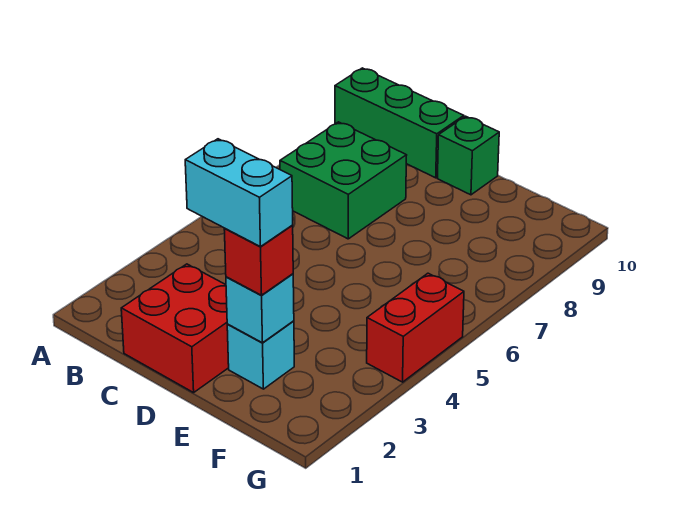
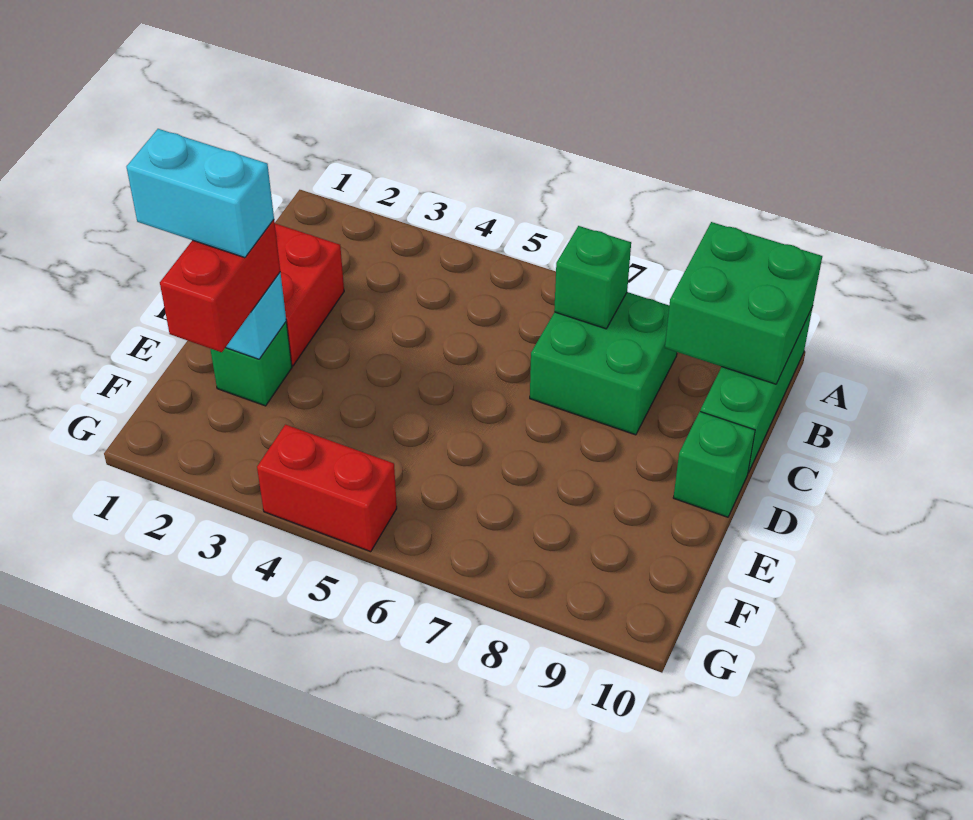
none -> green 2x2 brick [665,222,822,384]
none -> green 1x1 brick [554,226,631,329]
cyan 1x2 brick [185,139,293,247] -> cyan 1x2 brick turned to [127,129,274,258]
cyan 1x1 brick [227,321,294,389] -> green 1x1 brick [210,322,292,406]
red 1x1 brick [224,226,293,295] -> red 1x2 brick [160,220,280,352]

